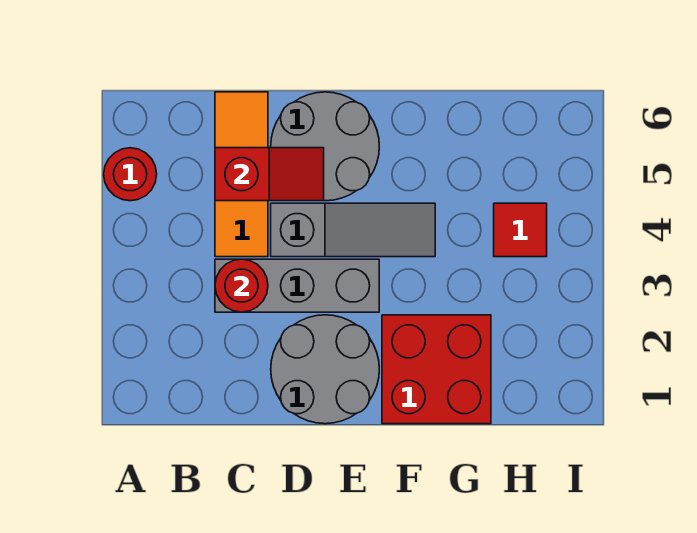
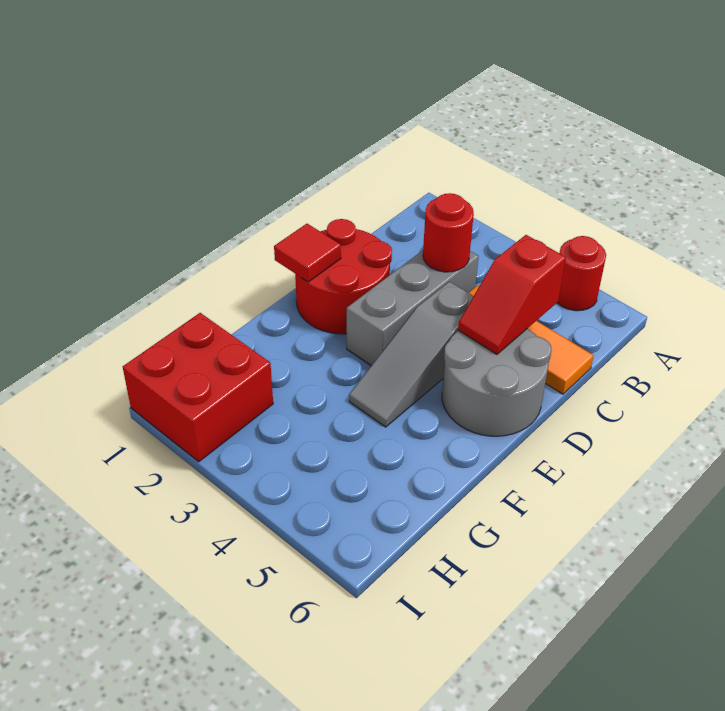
grey 2x2 round brick [271,315,379,424] -> red 2x2 round brick [295,219,392,334]
red 2x2 brick [382,315,491,424] -> red 2x2 brick moved to [123,313,273,462]
red 1x1 tile [494,203,547,257] -> red 1x1 tile moved to [274,224,341,282]

